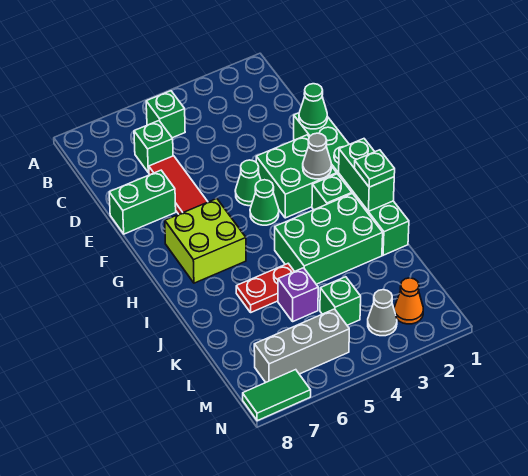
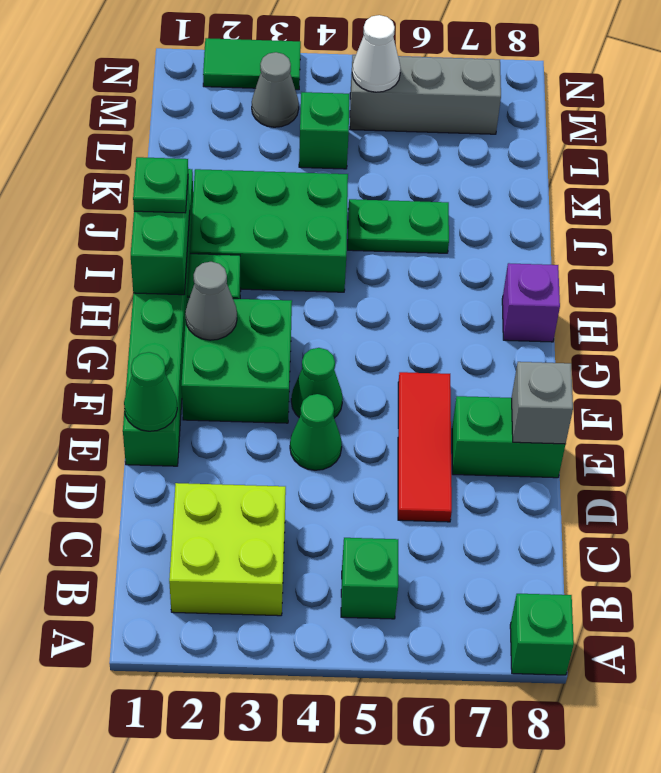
green 1x1 brick [134,121,173,173] -> green 1x1 brick moved to [510,594,574,675]
none -> grey 1x1 brick [512,362,573,444]
green 1x1 cone [250,180,279,225] -> green 1x1 cone moved to [290,394,342,470]
lime 2x2 brick [165,199,246,283] -> lime 2x2 brick moved to [169,483,286,616]
red 1x2 plate [236,264,294,312] -> green 1x2 plate [348,199,449,253]
purple 1x1 brick [278,268,318,321] -> purple 1x1 brick moved to [502,263,560,342]
orange 1x1 cone [394,278,423,324] -> none
none -> white 1x1 cone [352,15,401,92]
green 1x2 tile [243,370,311,421] -> green 1x2 tile moved to [203,38,301,90]

